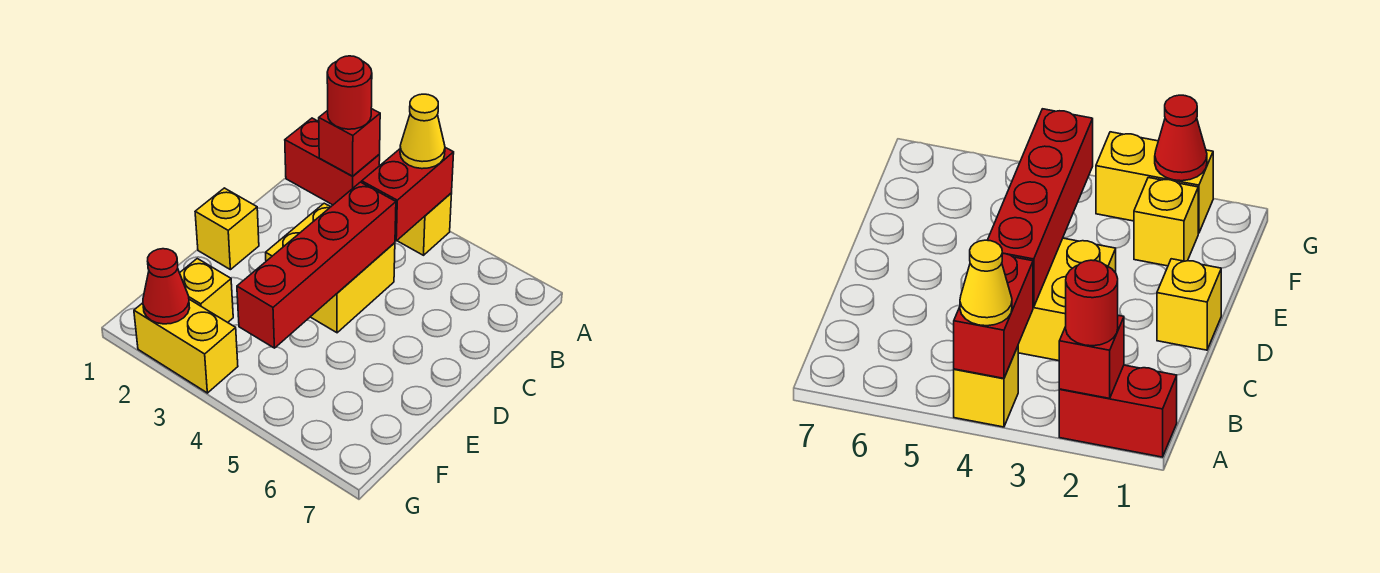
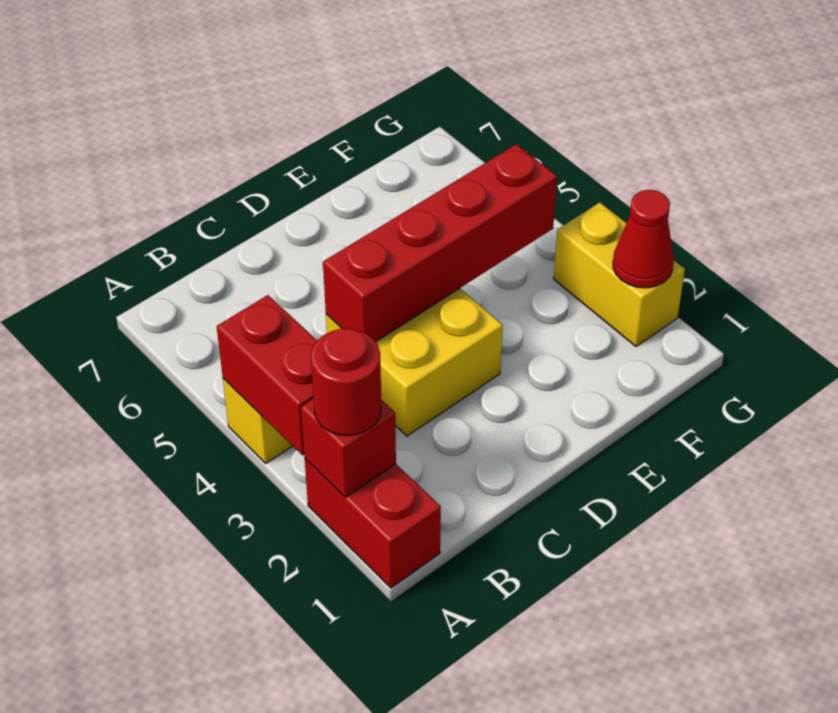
red 1x2 brick [362,148,454,241] -> red 1x2 brick turned to [217,295,317,455]
yellow 1x1 cone [400,94,445,169] -> none
yellow 1x1 brick [195,188,259,270] -> none
yellow 1x1 brick [180,259,233,322] -> none

